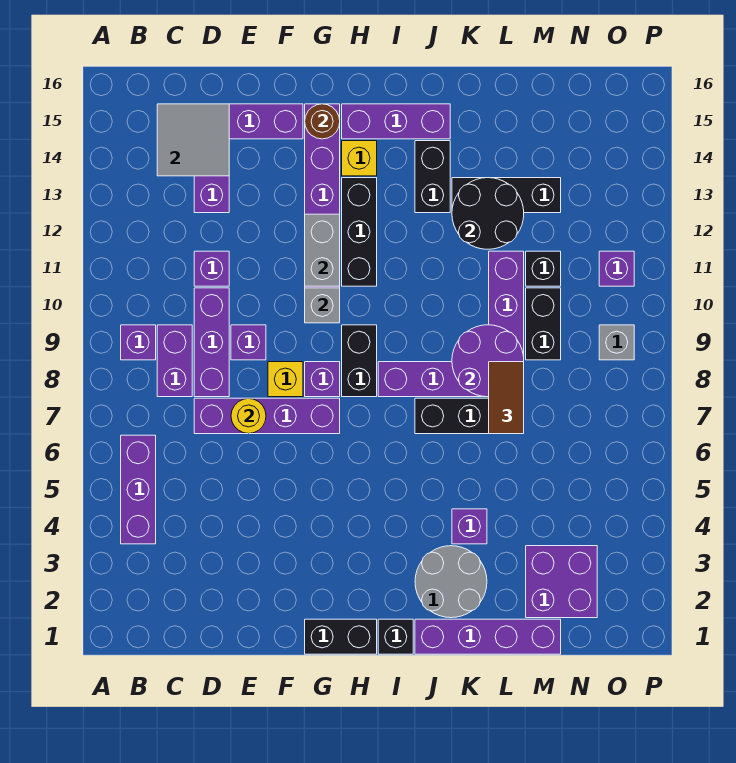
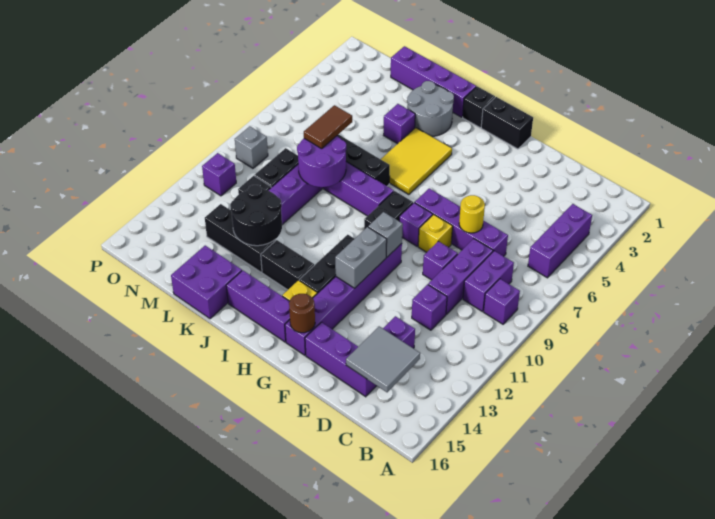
none -> yellow 2x3 tile [381,128,452,195]
black 1x2 brick [415,141,450,213] -> black 1x2 brick turned to [261,240,314,290]
purple 2x2 brick [526,546,597,618] -> purple 2x2 brick moved to [171,246,242,319]

